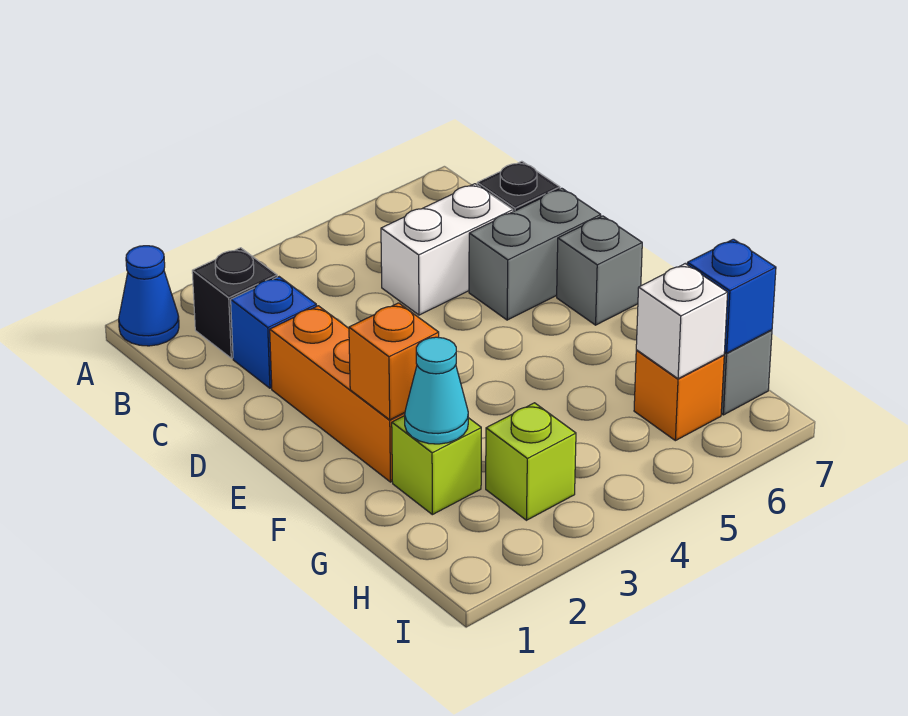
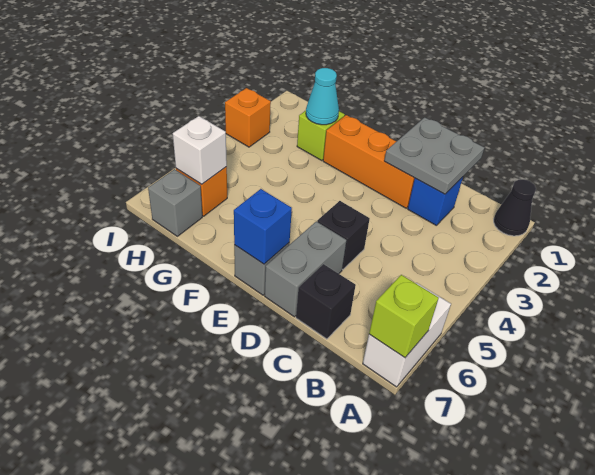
blue 1x1 cone [119,246,179,346] -> black 1x1 cone [494,179,536,236]
black 1x1 brick [192,248,277,358] -> black 1x1 brick moved to [317,201,370,269]
none -> grey 2x2 plate [384,117,484,194]
white 1x2 brick [381,184,513,315] -> white 1x2 brick moved to [363,283,451,387]
orange 1x1 brick [349,303,439,420] -> orange 1x1 brick moved to [225,88,271,147]
lime 1x1 brick [486,403,576,520] -> lime 1x1 brick moved to [369,275,439,357]
blue 1x1 brick [687,239,776,353] -> blue 1x1 brick moved to [234,189,292,264]

